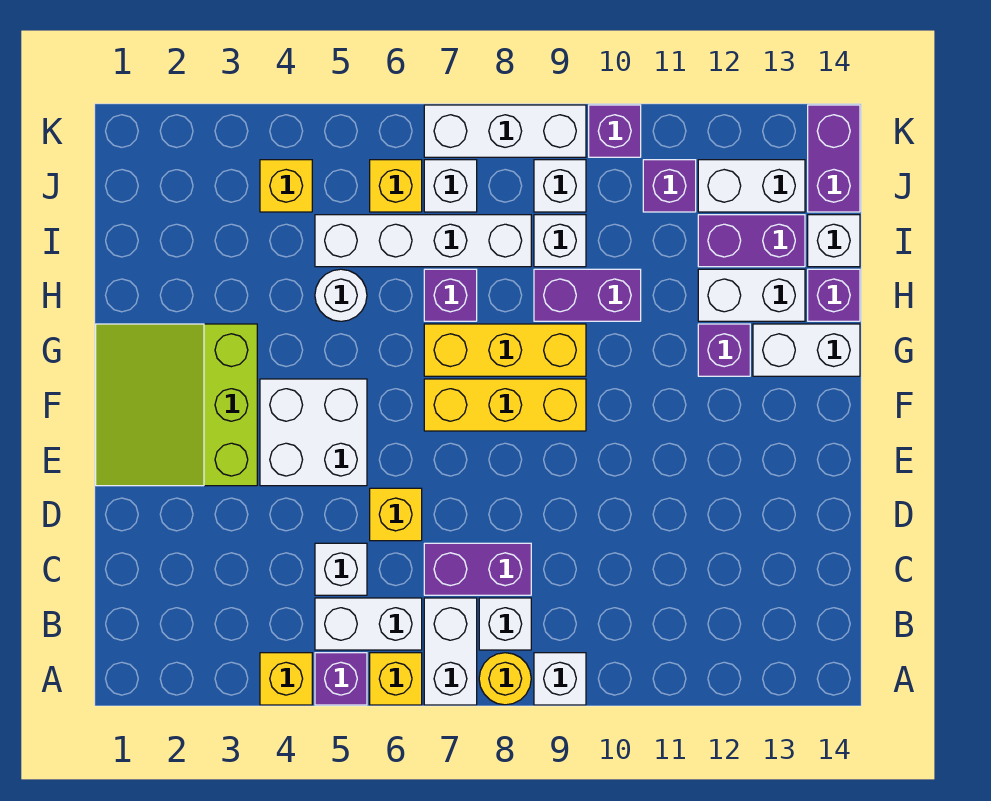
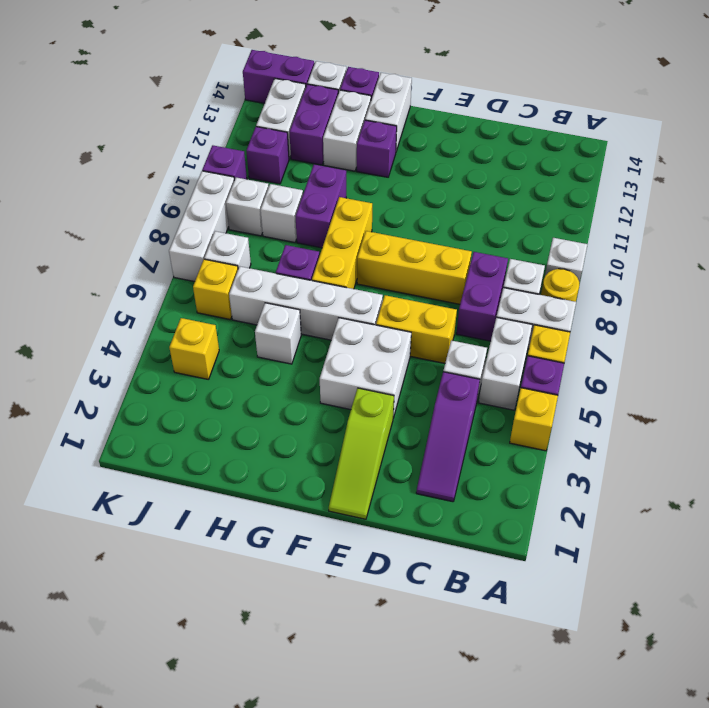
none -> purple 1x3 slope [416,372,480,502]
yellow 1x1 brick [370,488,422,541] -> yellow 1x2 brick [376,295,457,363]
lime 3x3 slope [96,324,257,486] -> lime 1x3 slope [329,388,394,519]
yellow 1x3 brick [424,379,586,431] -> yellow 1x3 brick turned to [357,231,472,304]
white 1x1 round brick [315,269,367,321] -> white 1x1 brick [255,303,301,364]
white 1x4 brick [315,215,531,267] -> white 1x4 brick turned to [229,266,383,340]

